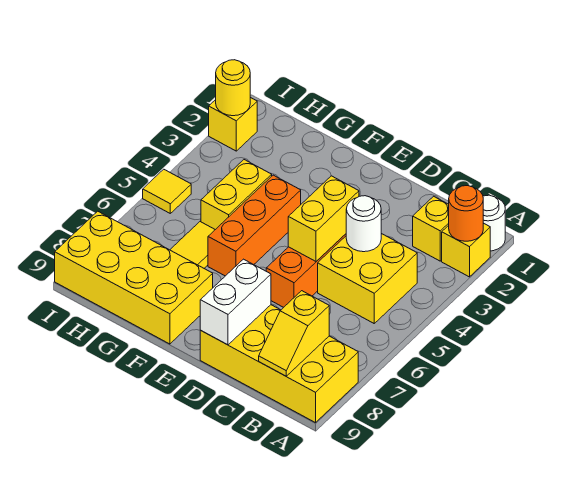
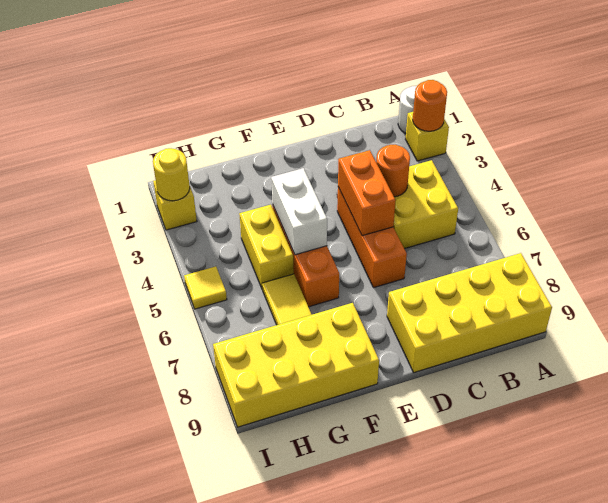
yellow 1x1 brick [413,196,449,261] -> none
yellow 1x2 slope [259,291,329,376] -> none
white 1x1 round brick [346,196,381,252] -> orange 1x1 round brick [376,145,410,197]
yellow 1x2 brick [288,176,359,261] -> orange 1x2 brick [338,150,396,236]
white 1x2 brick [200,259,271,345] -> white 1x2 brick moved to [271,168,327,255]

